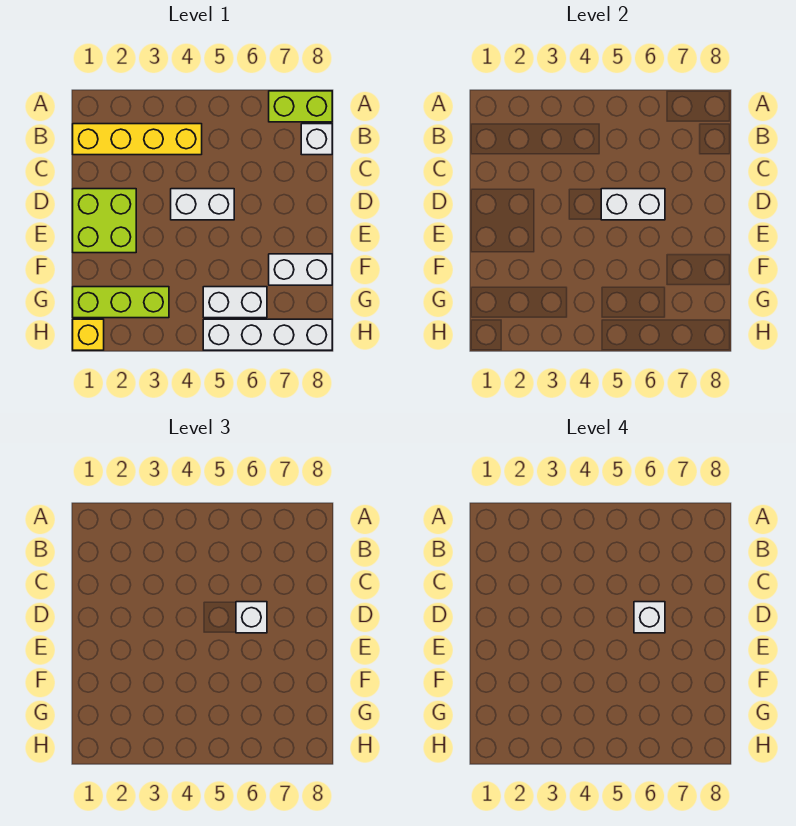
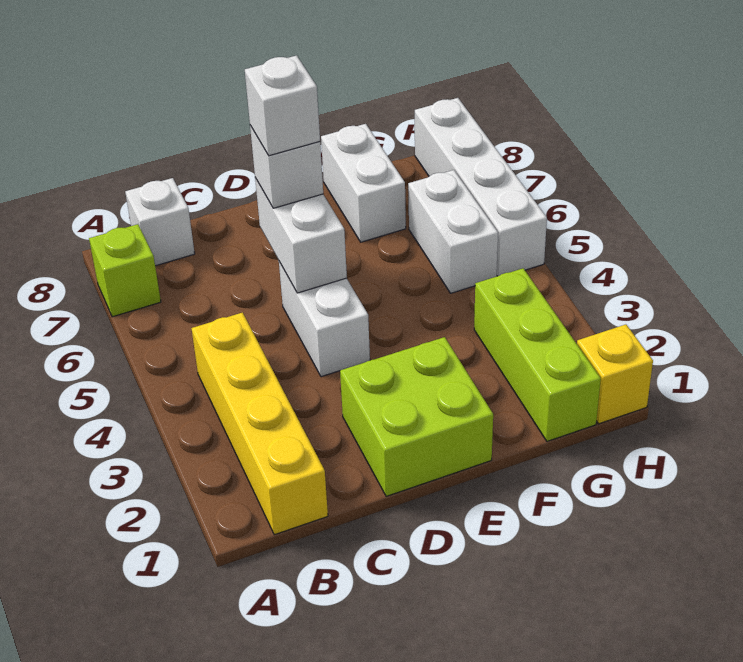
lime 1x2 brick [269,91,332,122] -> lime 1x1 brick [89,224,161,317]

